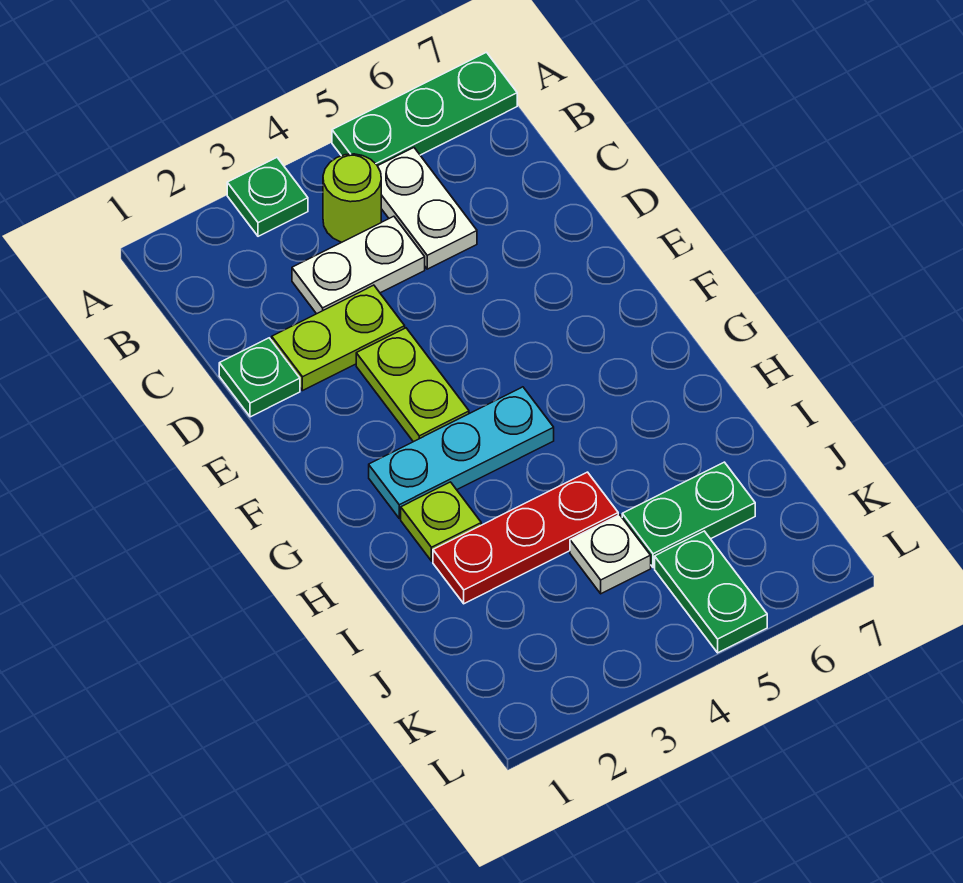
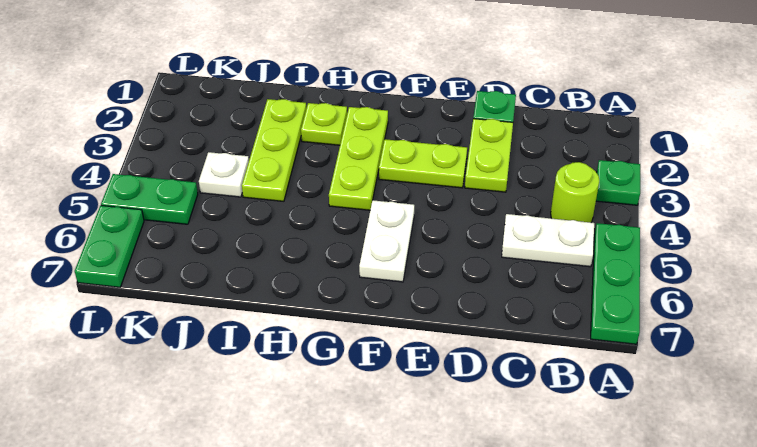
white 1x2 plate [292,216,425,314] -> white 1x2 plate moved to [359,200,414,282]
cyan 1x3 plate [369,387,554,518] -> lime 1x3 plate [329,107,388,210]
red 1x3 plate [433,472,618,604] -> lime 1x3 plate [242,99,306,201]
green 1x2 plate [622,462,755,568] -> green 1x2 plate moved to [75,205,144,287]

